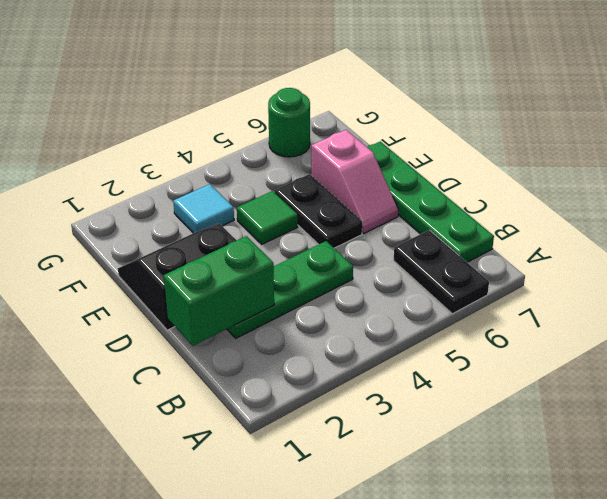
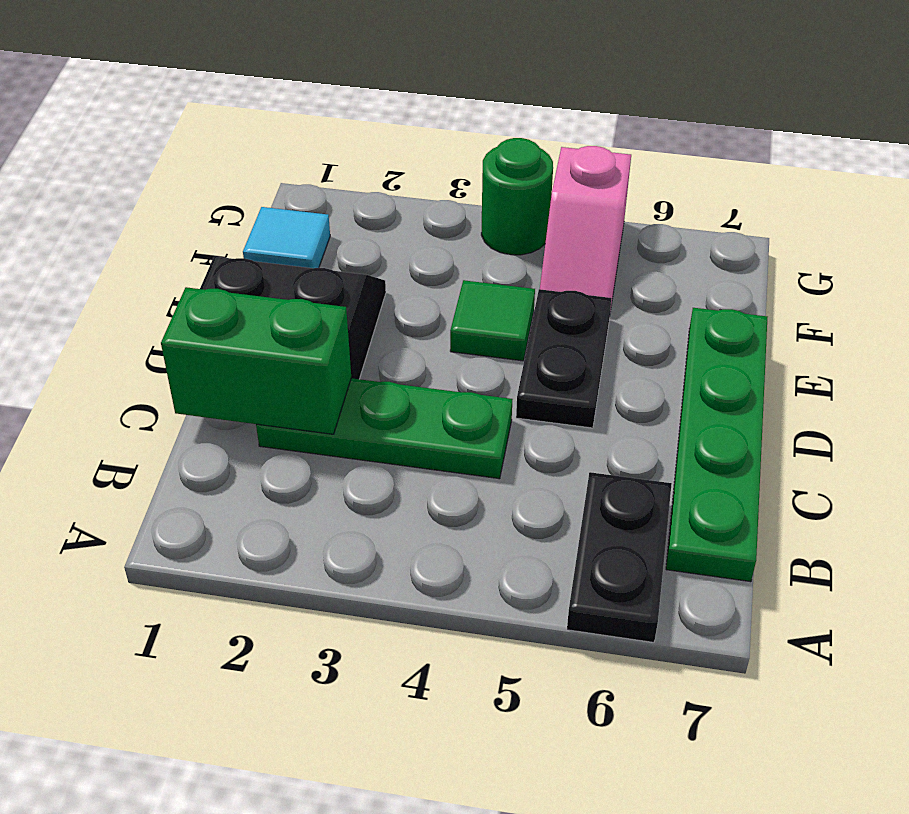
pink 1x2 slope [311,130,398,233] -> pink 1x2 slope moved to [540,146,631,312]
cyan 1x1 tile [173,184,234,233] -> cyan 1x1 tile moved to [243,207,330,268]
green 1x1 round brick [268,88,310,157] -> green 1x1 round brick moved to [481,138,553,255]

